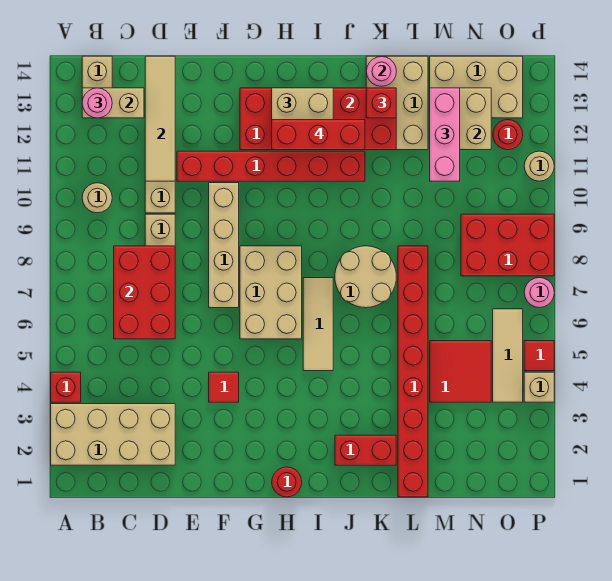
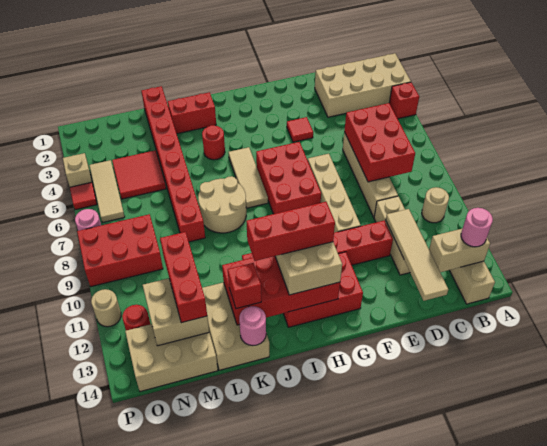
tan 2x3 brick [240,246,302,339] -> red 2x3 brick [256,142,321,214]
red 1x1 round brick [272,467,302,497] -> red 1x1 round brick moved to [202,125,225,160]
pink 1x3 brick [430,88,460,181] -> red 1x3 brick [160,232,207,323]

